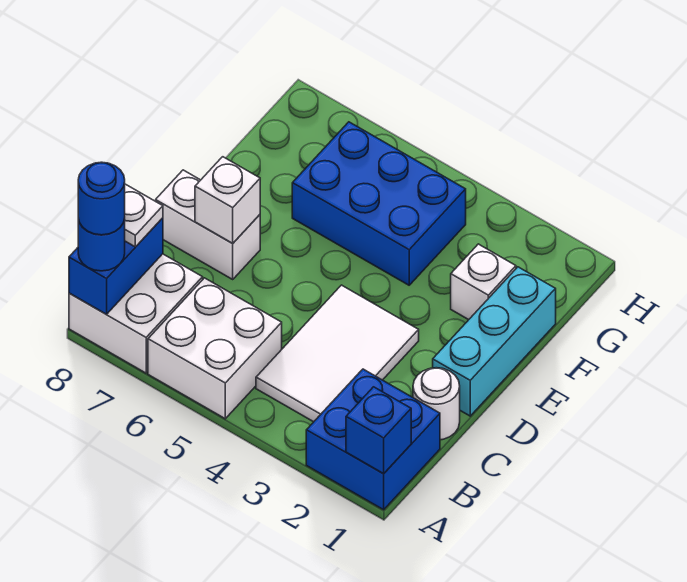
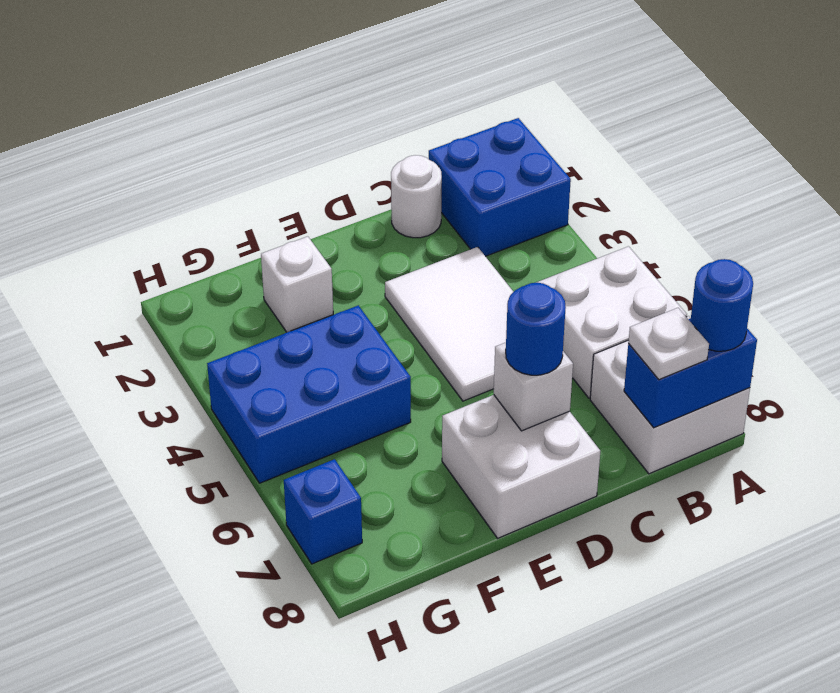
blue 1x1 brick [346,387,411,474] -> blue 1x1 brick moved to [284,459,362,564]
blue 1x1 round brick [78,162,125,235] -> blue 1x1 round brick moved to [506,283,566,375]
white 2x3 tile [256,285,419,422] -> white 2x3 tile turned to [385,247,513,401]
cyan 1x3 brick [433,267,556,416] -> none
white 1x2 brick [156,170,260,279] -> white 2x2 brick [442,395,600,538]
blue 2x3 brick [292,122,466,285] -> blue 2x3 brick turned to [207,305,411,483]

